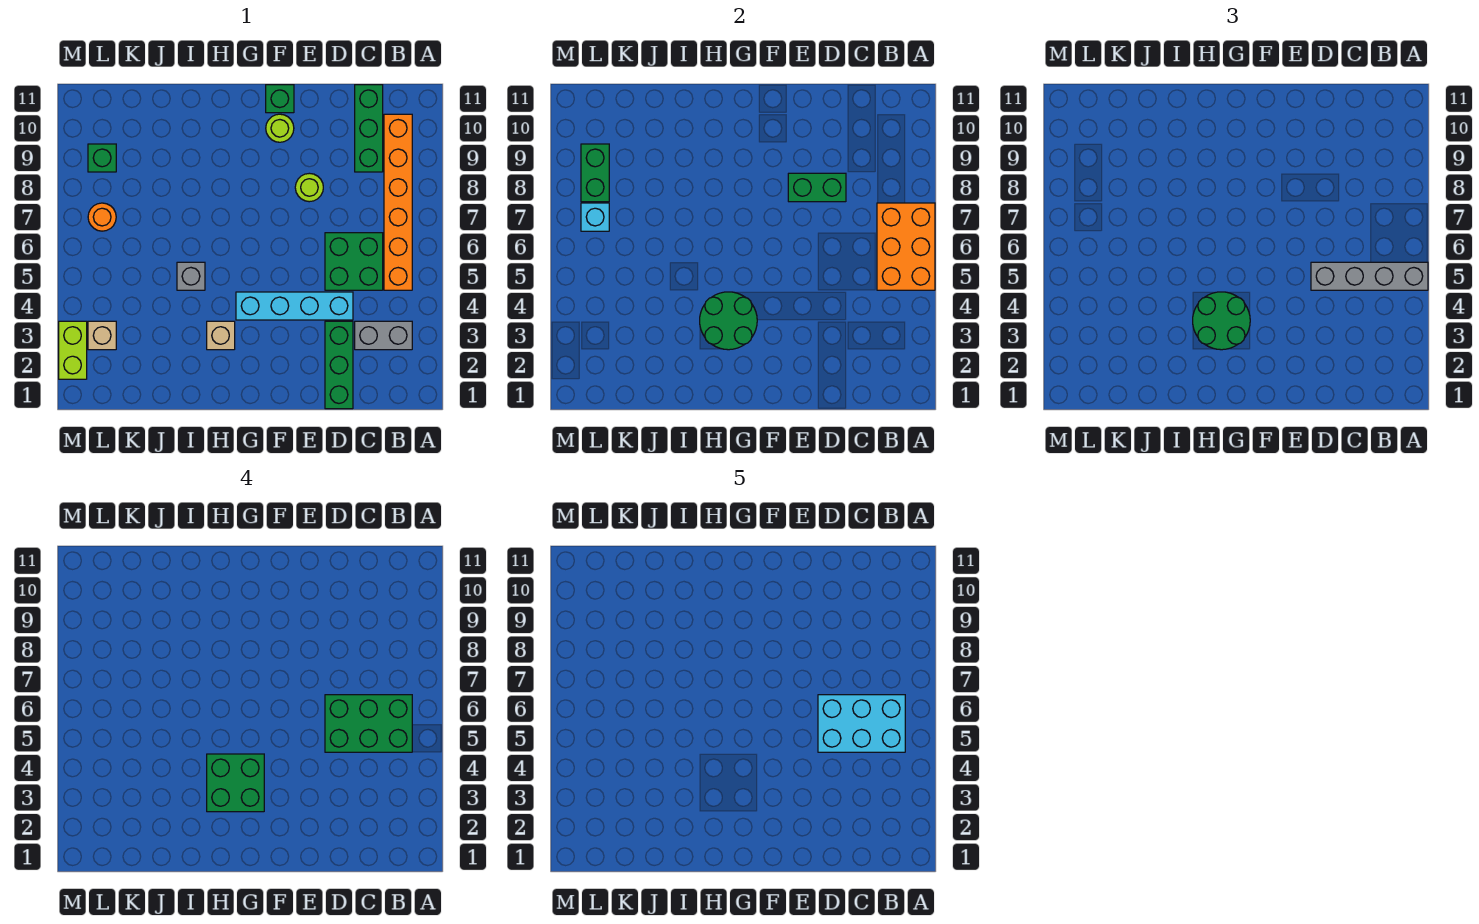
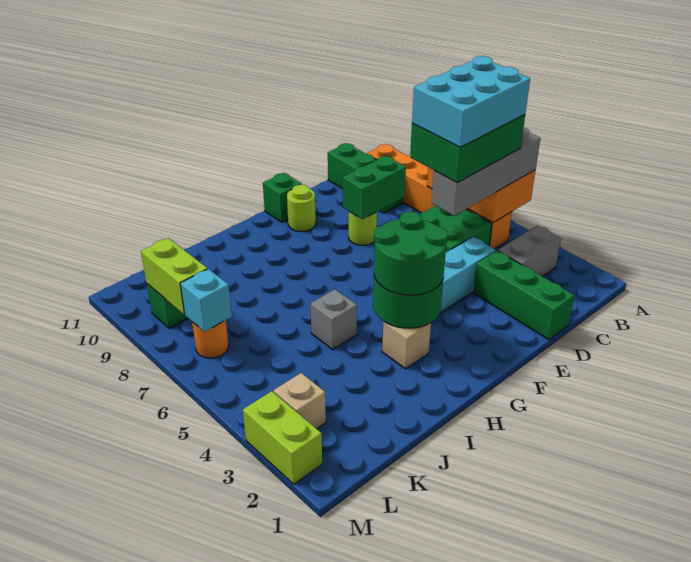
green 2x2 brick [207,754,264,812] -> none
green 1x2 brick [581,144,609,202] -> lime 1x2 brick [141,238,207,314]

